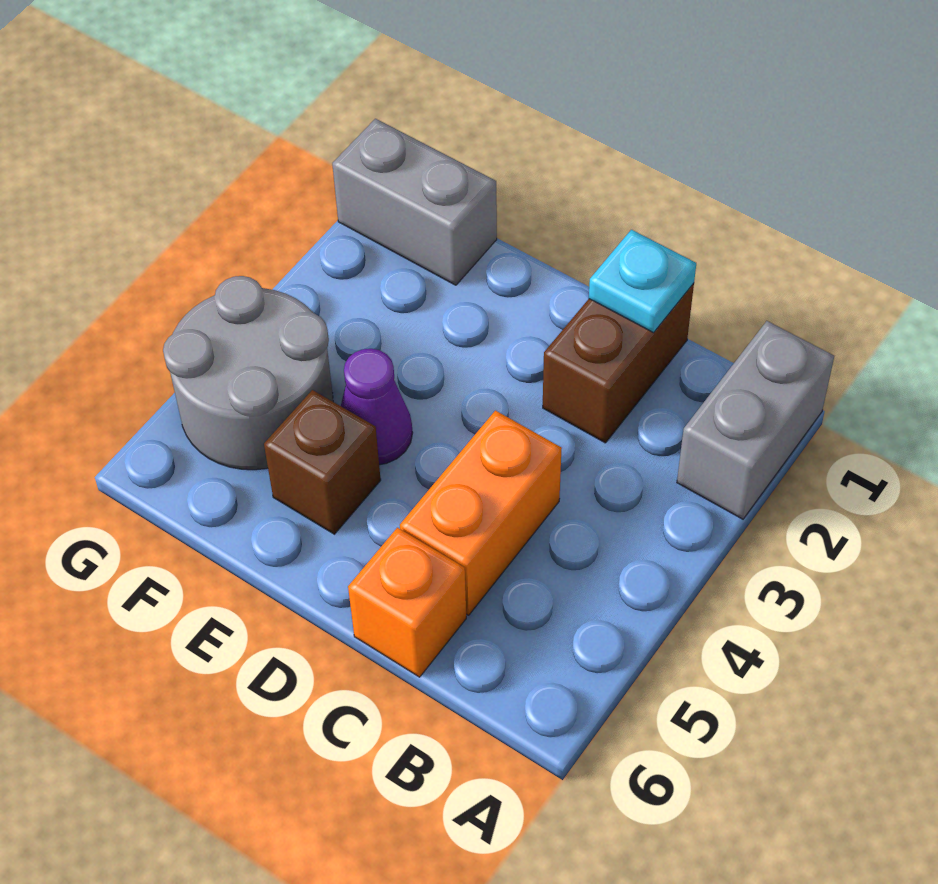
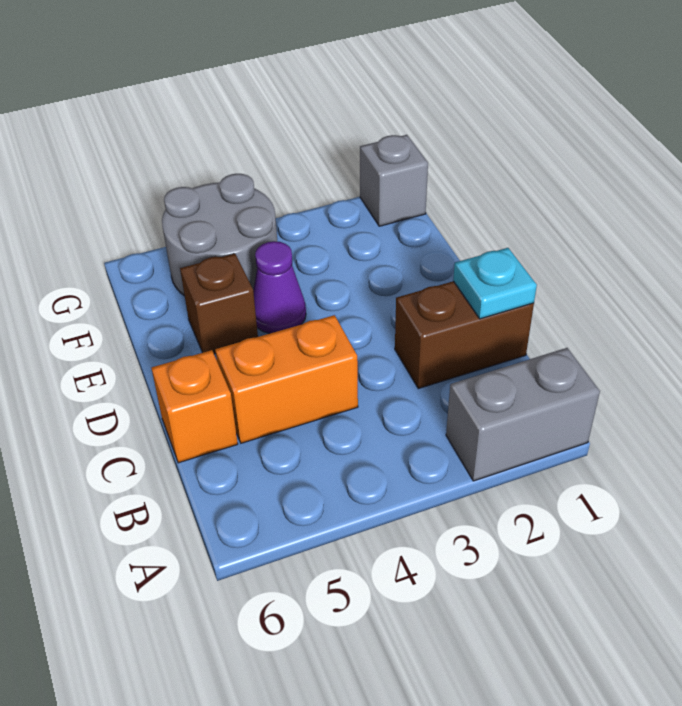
grey 1x2 brick [332,119,497,285] -> grey 1x1 brick [360,135,428,226]

